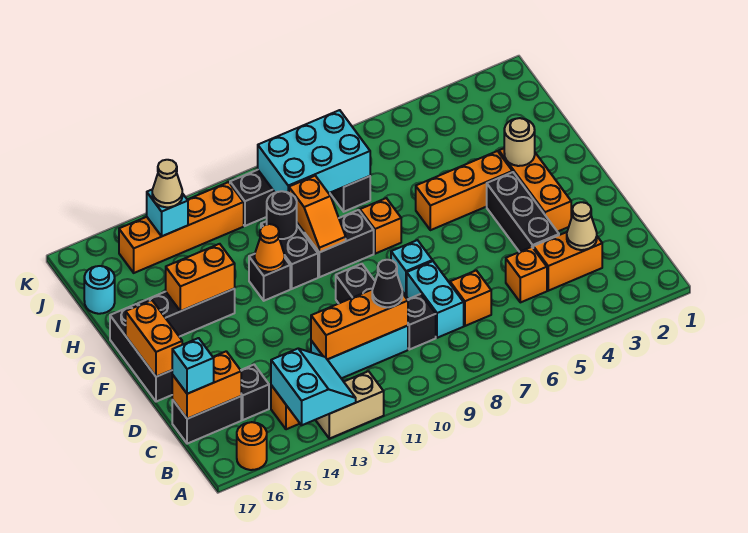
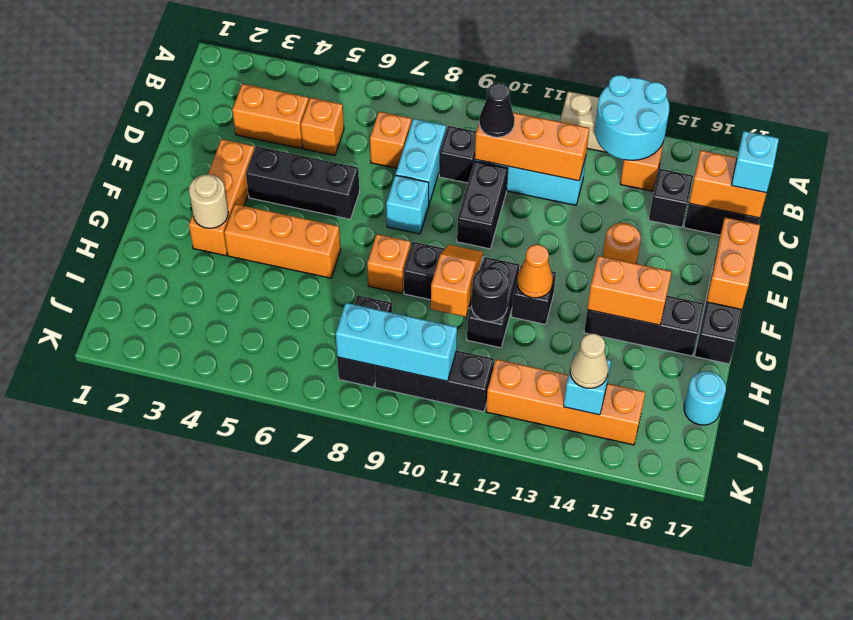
cyan 2x2 slope [271,349,356,425] -> cyan 2x2 round brick [595,75,669,160]
orange 1x1 round brick [237,422,267,470] -> orange 1x1 round brick moved to [603,223,641,264]
tan 1x1 cone [567,202,597,250] -> none
black 1x3 brick [487,172,559,252] -> black 1x3 brick turned to [246,146,359,219]
cyan 2x3 brick [258,110,370,193] -> cyan 1x3 brick [336,303,457,381]

